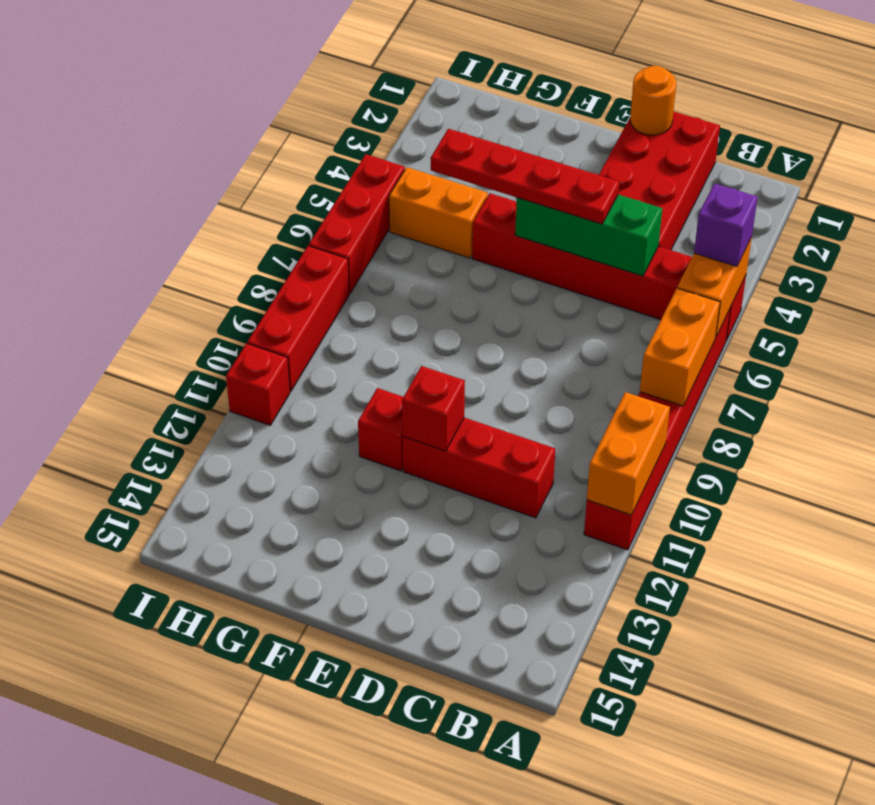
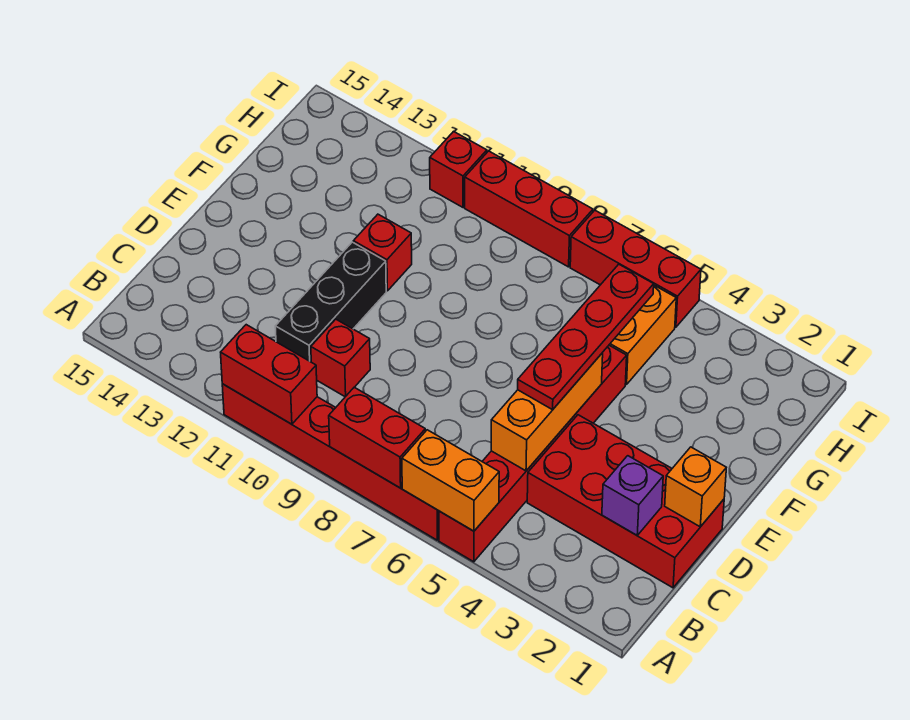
purple 1x1 brick [694,183,758,266] -> purple 1x1 brick moved to [602,456,663,535]
orange 1x2 brick [640,288,720,406] -> red 1x2 brick [329,387,425,488]
orange 1x2 brick [587,392,670,515] -> red 1x2 brick [221,325,317,424]
green 1x3 brick [515,195,662,276] -> orange 1x3 brick [491,353,603,471]
red 1x3 brick [403,418,555,518] -> black 1x3 brick [275,242,386,362]
orange 1x1 round brick [630,66,676,135] -> orange 1x1 brick [665,447,726,527]
red 1x1 brick [402,366,465,451] -> red 1x1 brick moved to [311,319,370,397]

